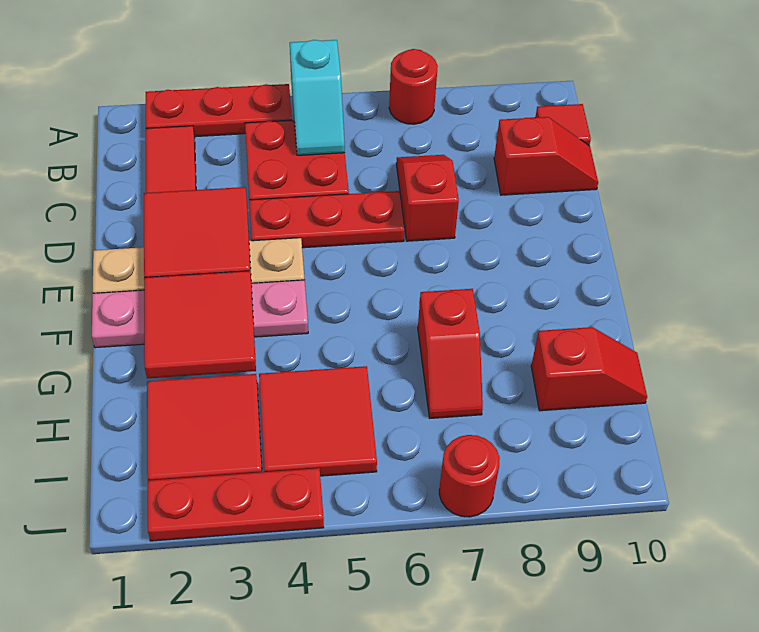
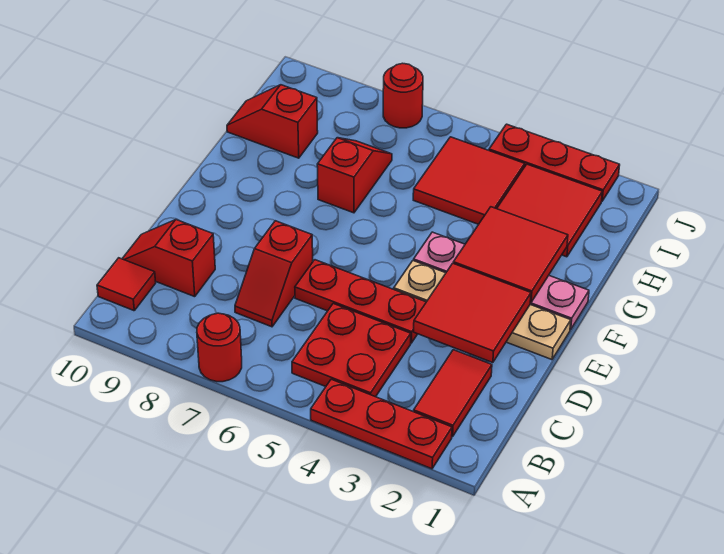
cyan 1x2 slope [290,40,345,155] -> none

